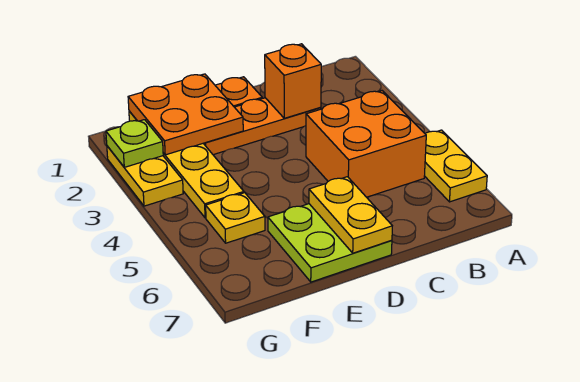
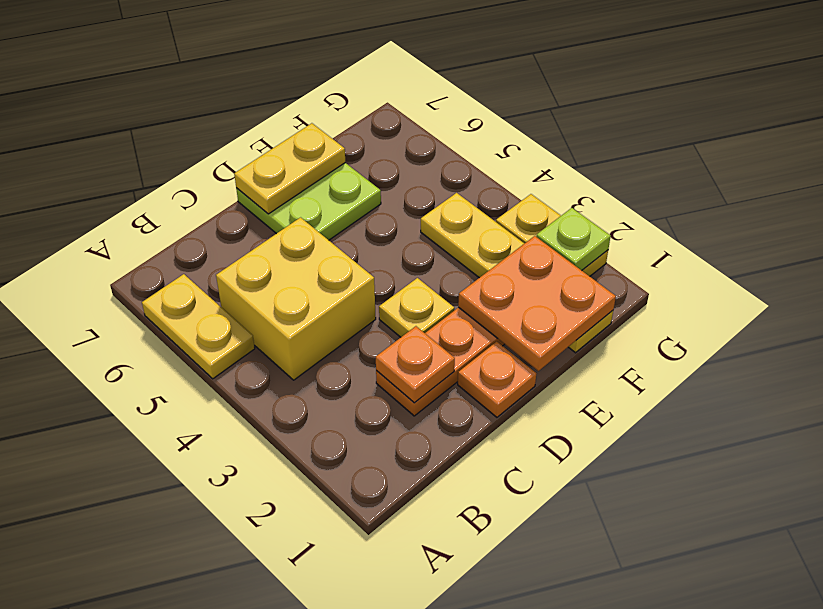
orange 2x2 brick [306,91,426,197] -> yellow 2x2 brick [216,217,376,380]
orange 1x1 brick [265,44,321,118] -> orange 1x1 plate [376,326,455,403]
yellow 1x2 plate [309,177,392,253] -> yellow 1x2 plate turned to [234,123,345,214]
yellow 1x1 plate [206,193,265,243] -> yellow 1x1 plate moved to [379,278,454,337]

